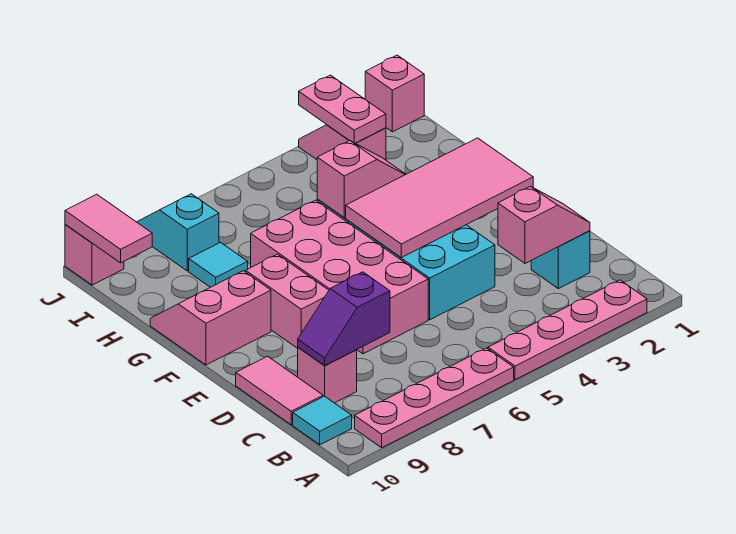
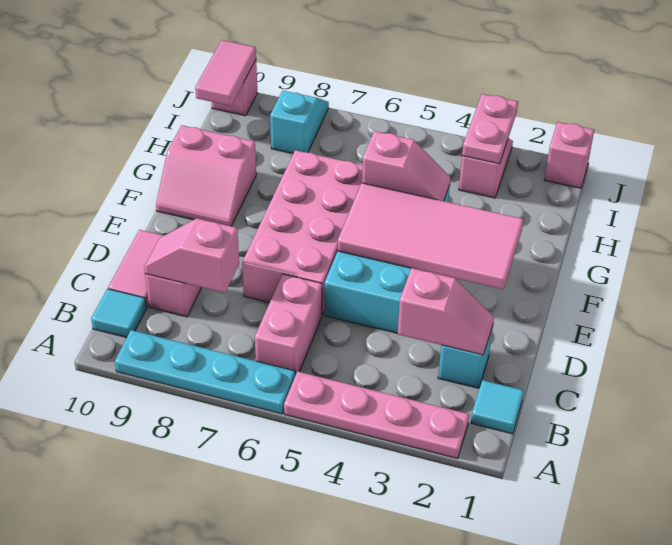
pink 1x4 plate [355,348,514,448] -> cyan 1x4 plate [115,330,295,414]
purple 1x2 slope [298,272,390,365] -> pink 1x2 slope [144,218,239,293]
pink 1x2 brick [246,254,329,348] -> pink 1x2 brick moved to [255,274,322,376]
pink 2x2 slope [150,271,271,365] -> pink 2x2 slope turned to [156,125,256,226]
cyan 1x1 tile [189,242,248,287] -> cyan 1x1 tile moved to [471,380,524,434]

